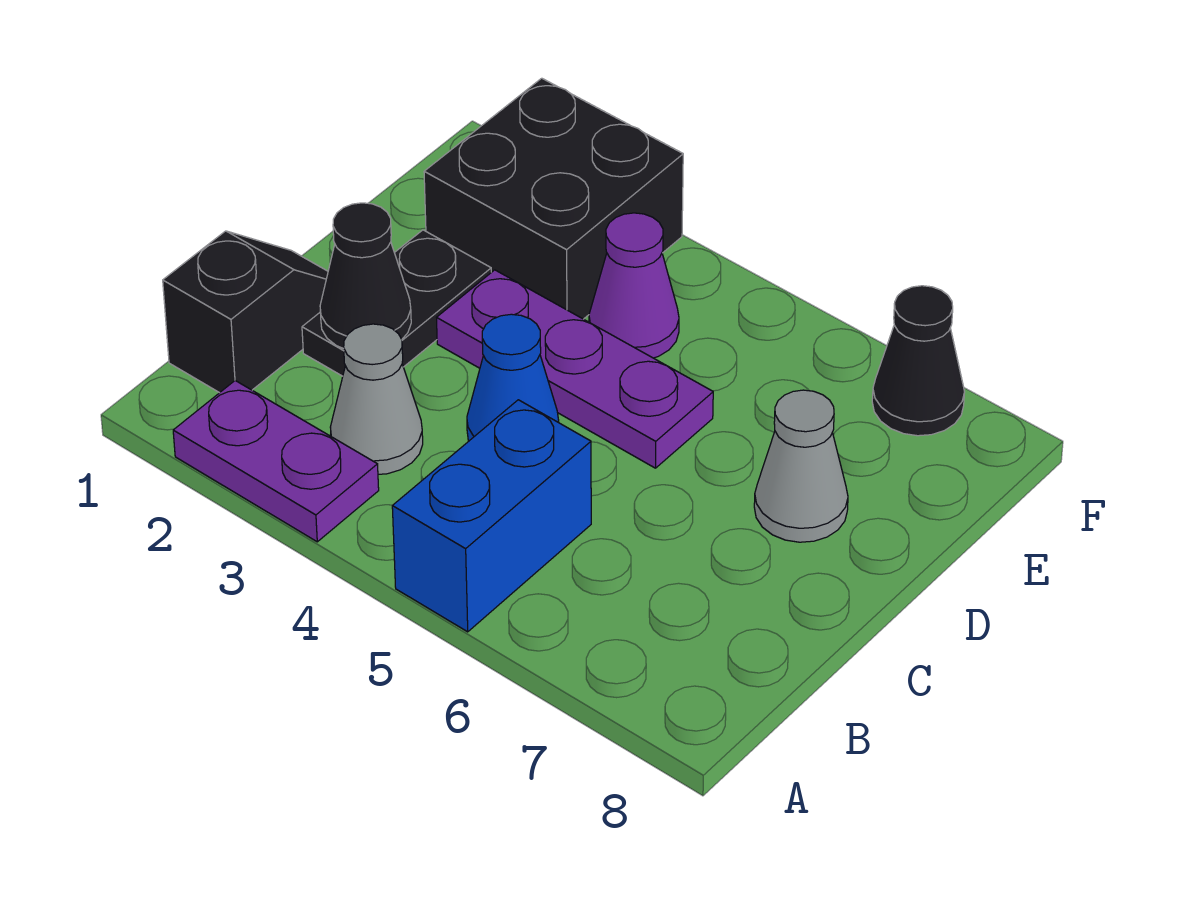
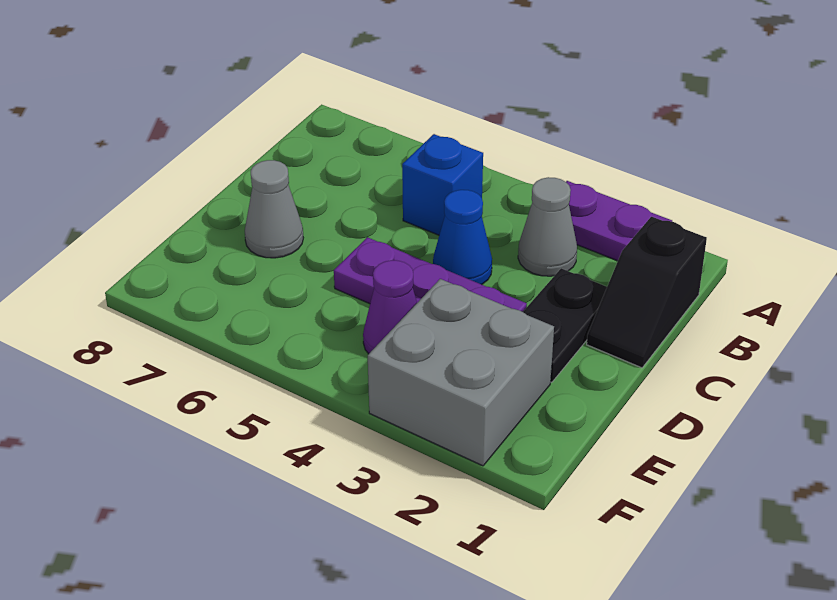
blue 1x2 brick [392,400,591,632] -> blue 1x1 brick [402,134,483,235]
black 1x1 cone [320,203,411,349] -> none
black 2x2 brick [424,78,683,319] -> grey 2x2 brick [368,279,554,466]
black 1x1 cone [872,286,965,436] -> none

